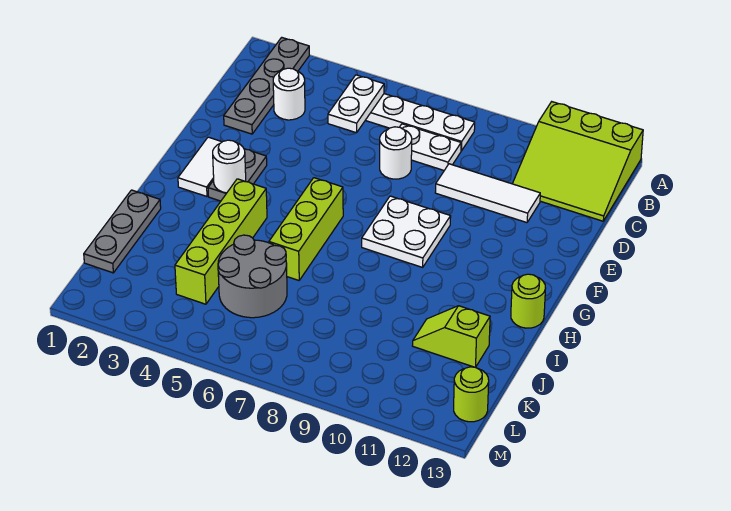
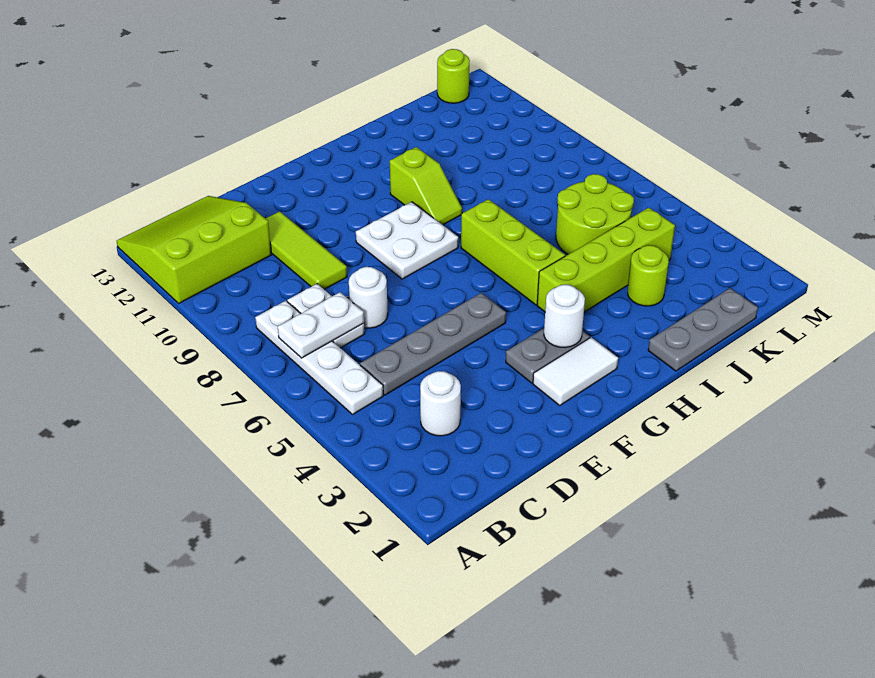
grey 1x4 plate [224,37,309,134] -> grey 1x4 plate moved to [360,293,506,395]
lime 3x3 slope [513,102,643,221] -> lime 3x3 slope turned to [117,196,271,303]
white 1x2 plate [328,75,384,133] -> white 1x2 plate moved to [278,292,364,358]
white 1x3 tile [435,164,540,223] -> lime 1x3 tile [266,211,347,290]
lime 1x3 brick [269,178,343,280] -> lime 1x3 brick turned to [461,199,565,305]
lime 1x1 round brick [511,274,546,328] -> lime 1x1 round brick moved to [628,245,669,306]
grey 2x2 round brick [218,235,287,318] -> lime 2x2 round brick [556,174,634,254]
lime 1x2 slope [413,306,490,367] -> lime 1x2 slope moved to [390,147,462,225]

